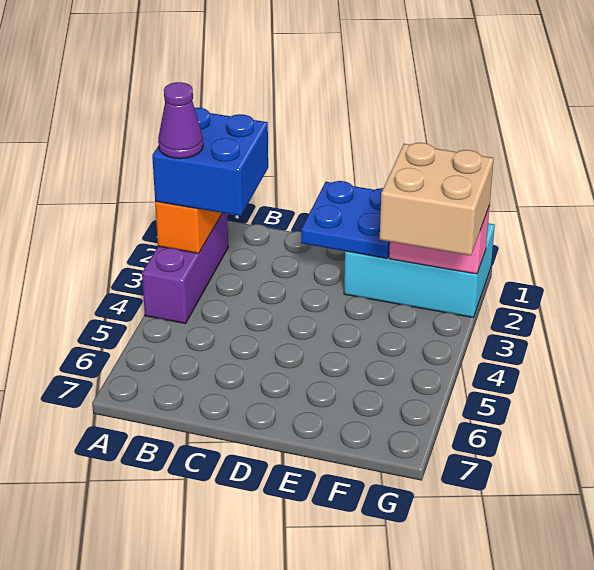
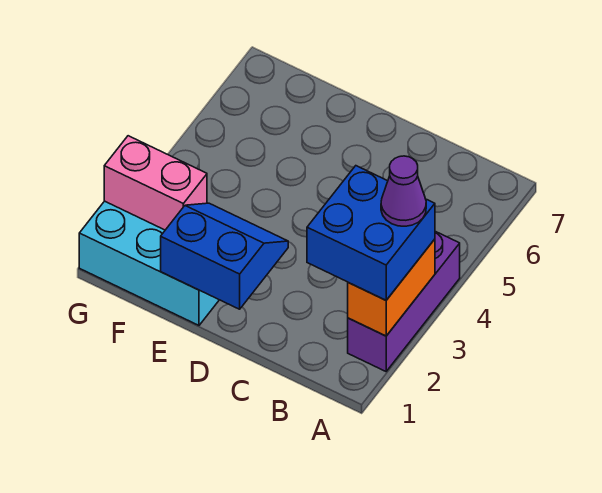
blue 2x2 plate [301,181,390,258] -> blue 2x2 slope [161,203,288,309]
tan 2x2 brick [380,143,494,256] -> none

